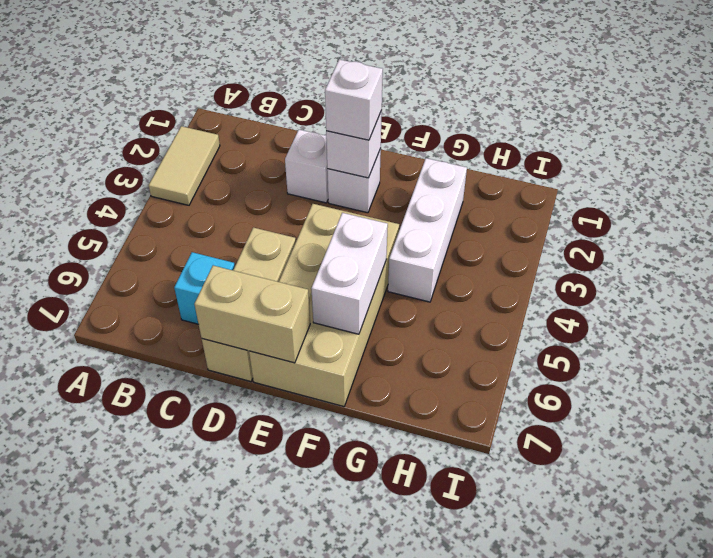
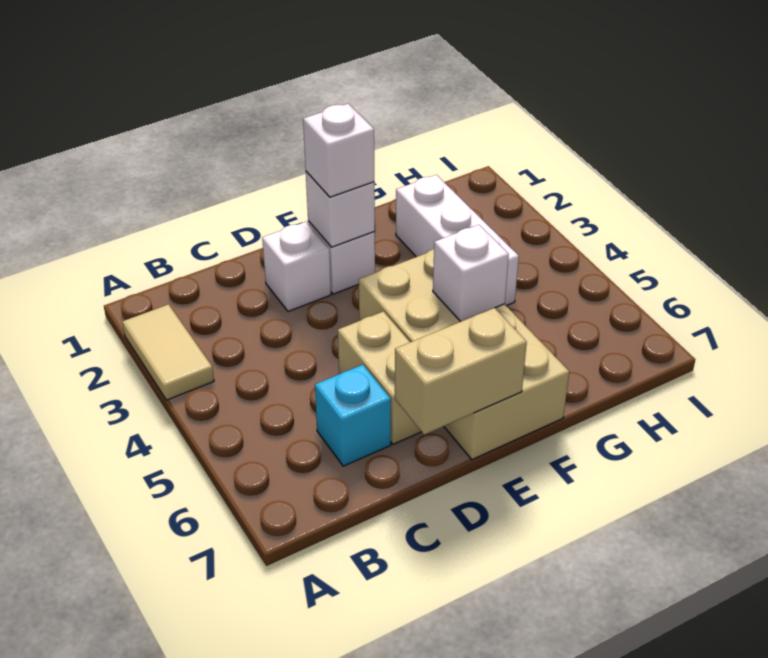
tan 1x3 brick [202,227,296,381] -> tan 1x2 brick [338,312,421,444]
white 1x2 brick [311,213,388,334] -> white 1x1 brick [433,225,509,322]

